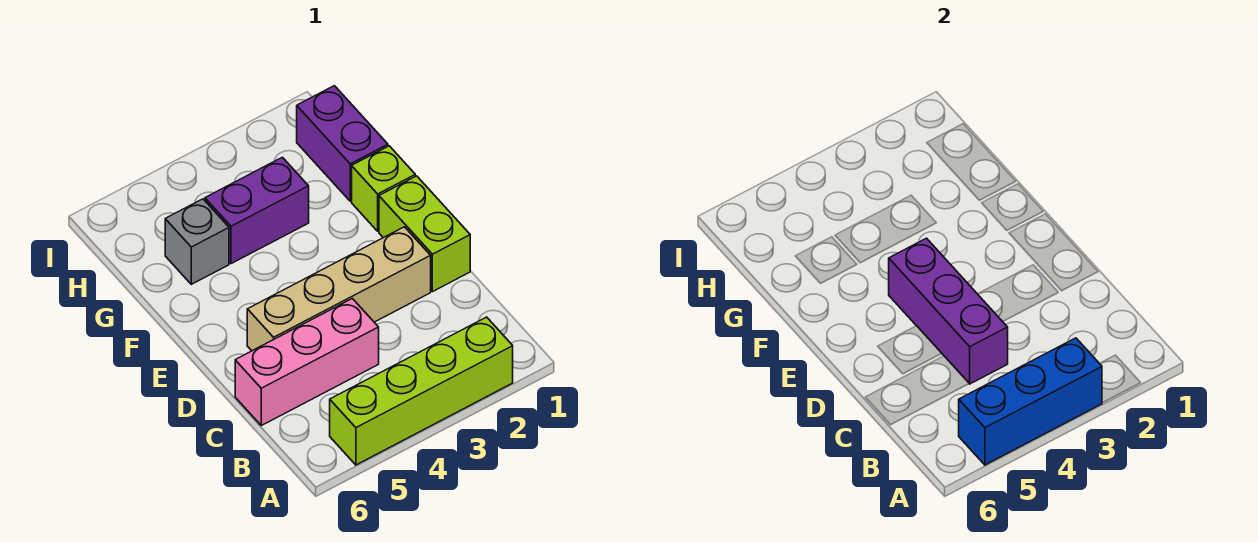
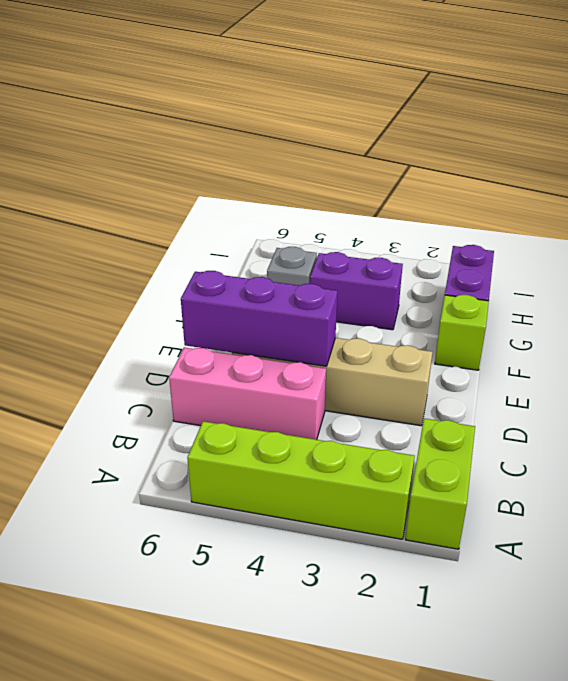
blue 1x3 brick [959,338,1102,465] -> none
purple 1x3 brick [889,238,1008,384] -> purple 1x3 brick turned to [181,271,337,366]
lime 1x2 brick [379,176,470,292] -> lime 1x2 brick moved to [405,418,475,549]

